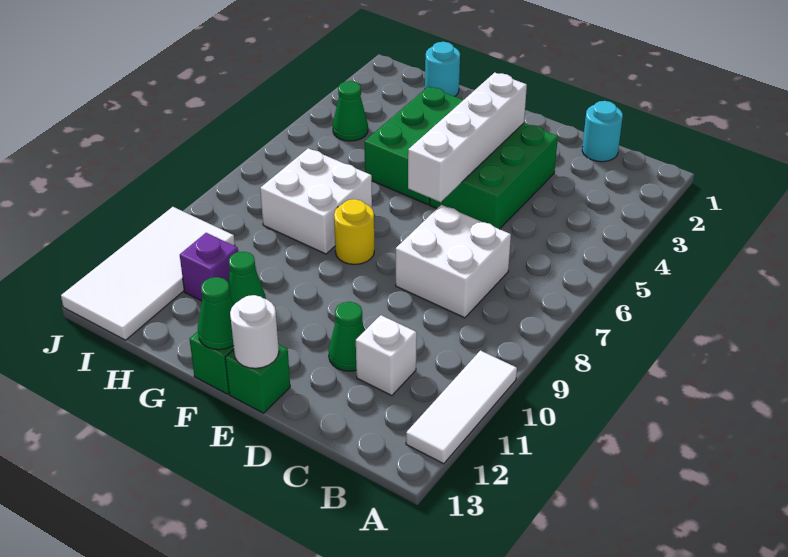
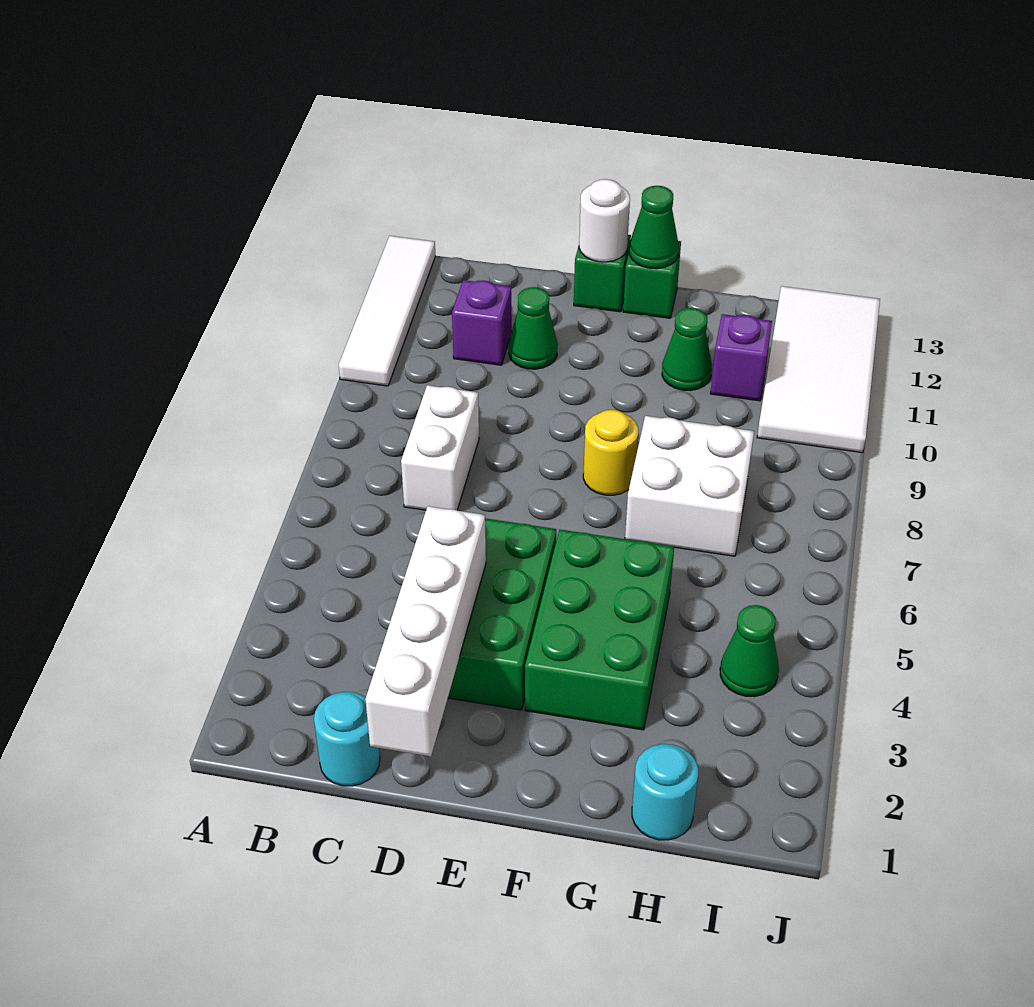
white 1x3 tile [406,351,517,464] -> white 1x4 tile [339,236,435,386]
white 2x2 brick [396,205,511,318] -> white 1x2 brick [401,385,479,510]
white 1x1 brick [356,315,417,396] -> purple 1x1 brick [452,280,512,365]
white 1x4 brick [408,73,527,202] -> white 1x4 brick moved to [365,506,486,757]

